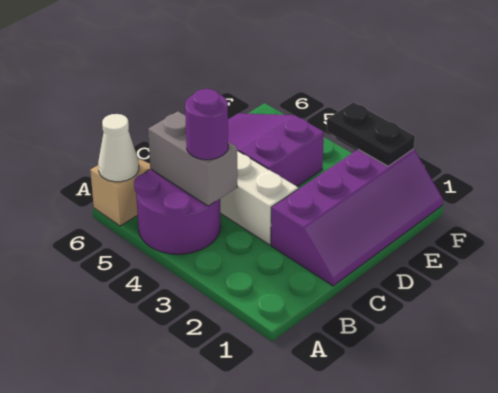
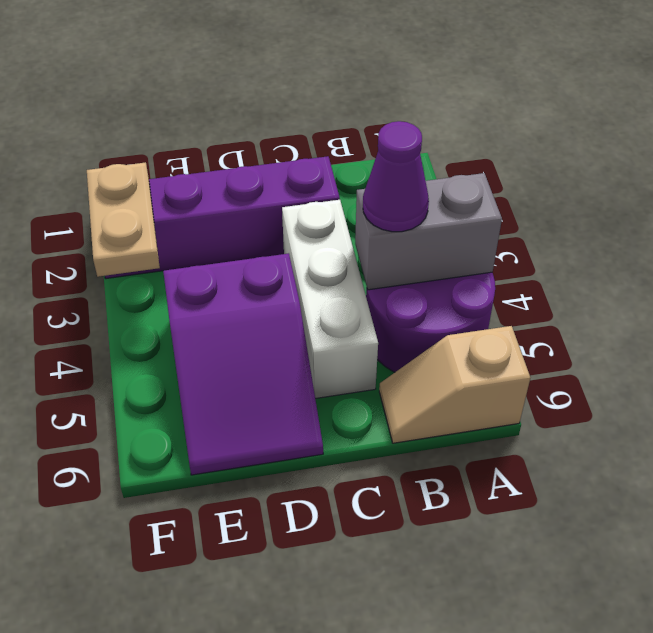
white 1x1 cone [98,114,139,182] -> none
grey 1x2 brick [148,111,237,206] -> grey 1x2 brick turned to [355,173,502,290]
purple 1x1 round brick [185,89,228,160] -> purple 1x1 cone [363,121,429,232]
black 1x2 plate [327,102,415,166] -> tan 1x2 plate [87,162,160,277]

